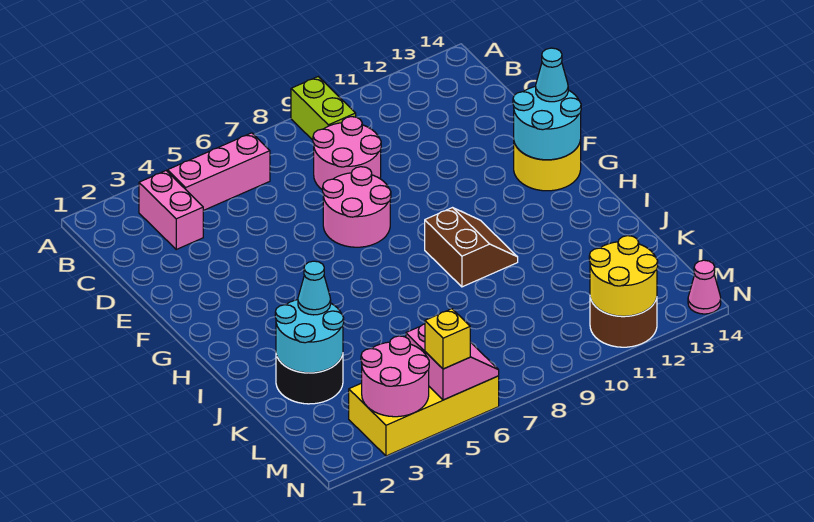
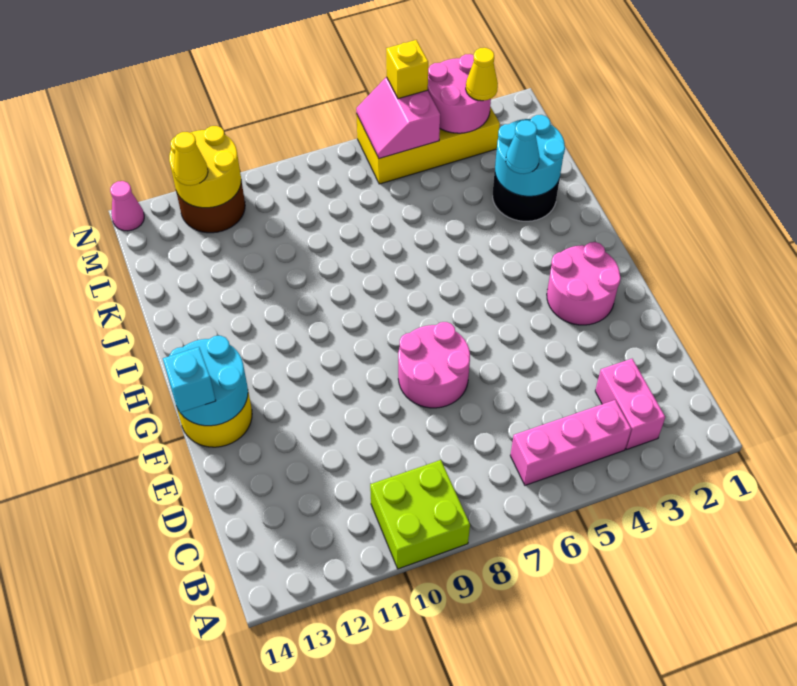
lime 1x2 brick [291,77,356,140] -> lime 2x2 brick [370,460,470,569]
pink 2x2 round brick [313,117,381,190] -> pink 2x2 round brick moved to [547,242,621,325]
cyan 1x1 cone [536,48,568,102] -> cyan 1x1 brick [163,347,216,413]
brown 2x2 slope [425,208,518,287] -> none
none -> yellow 1x1 cone [466,48,498,101]
none -> yellow 1x1 cone [174,132,208,186]

